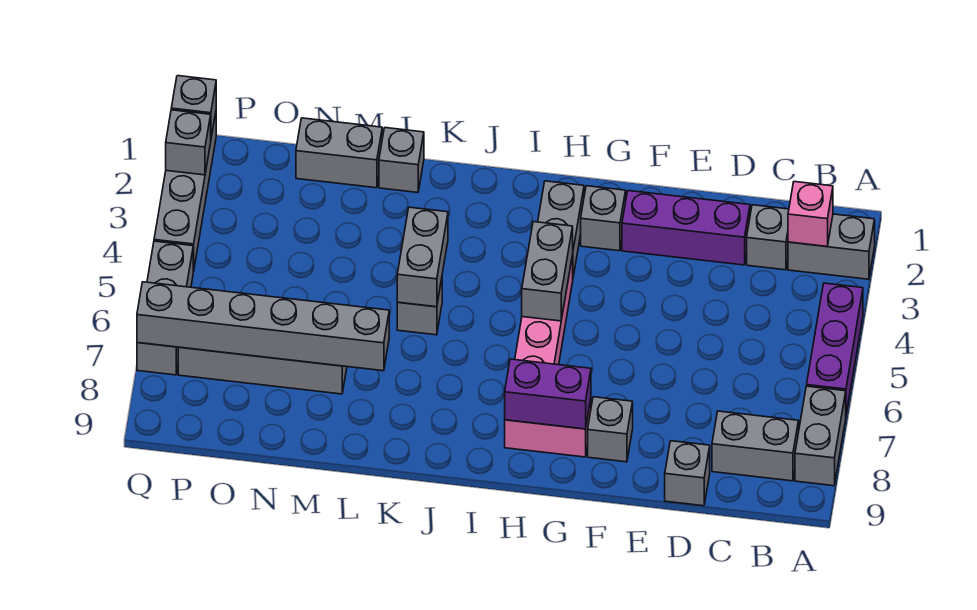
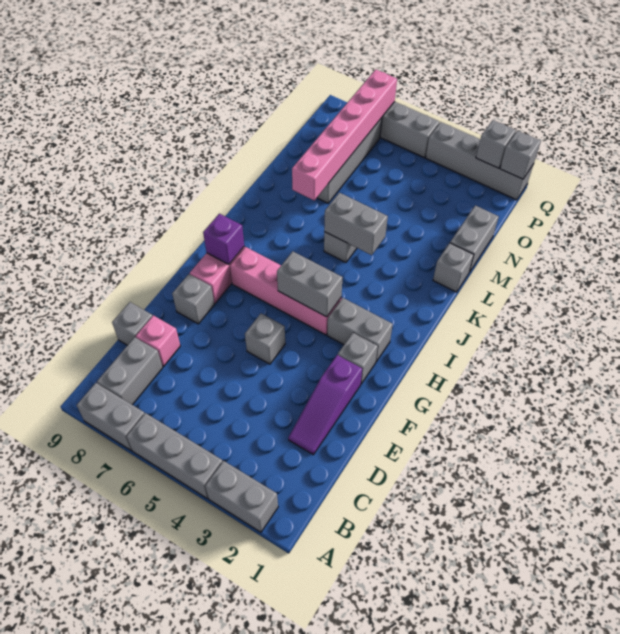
grey 1x2 brick [788,214,875,279] -> grey 1x2 brick turned to [205,461,278,532]
purple 1x3 brick [807,283,863,414] -> grey 1x3 brick [126,413,223,499]
pink 1x1 brick [788,182,833,247] -> pink 1x1 brick moved to [136,315,180,366]
grey 1x1 brick [747,205,789,270] -> grey 1x1 brick moved to [245,313,285,364]
purple 1x3 brick [622,191,750,265] -> purple 1x3 slope [288,355,362,455]
purple 1x2 brick [505,359,591,429] -> purple 1x1 brick [203,214,244,264]
grey 1x6 brick [137,282,389,371] -> pink 1x6 brick [292,70,397,200]

